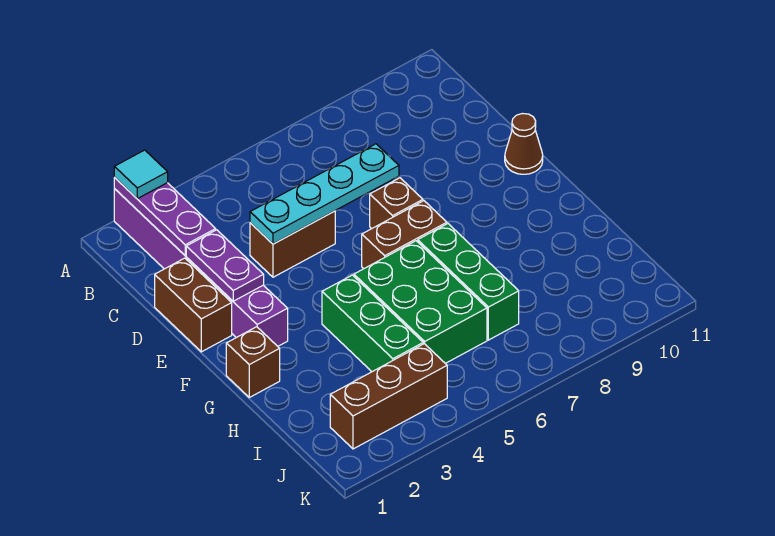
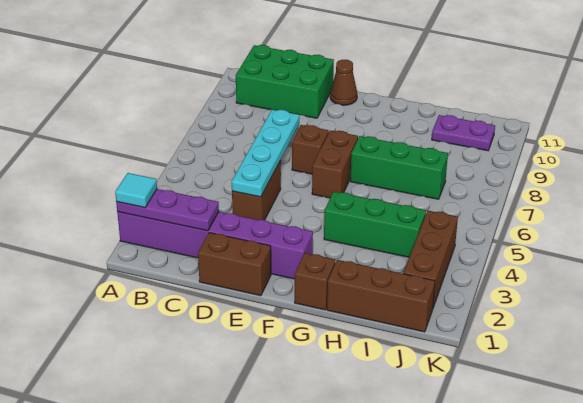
purple 1x2 plate [186,230,264,301] -> purple 1x2 plate moved to [432,115,495,151]
green 2x3 brick [354,241,487,363] -> green 2x3 brick moved to [236,45,334,118]
none -> brown 1x3 brick [327,260,435,332]

